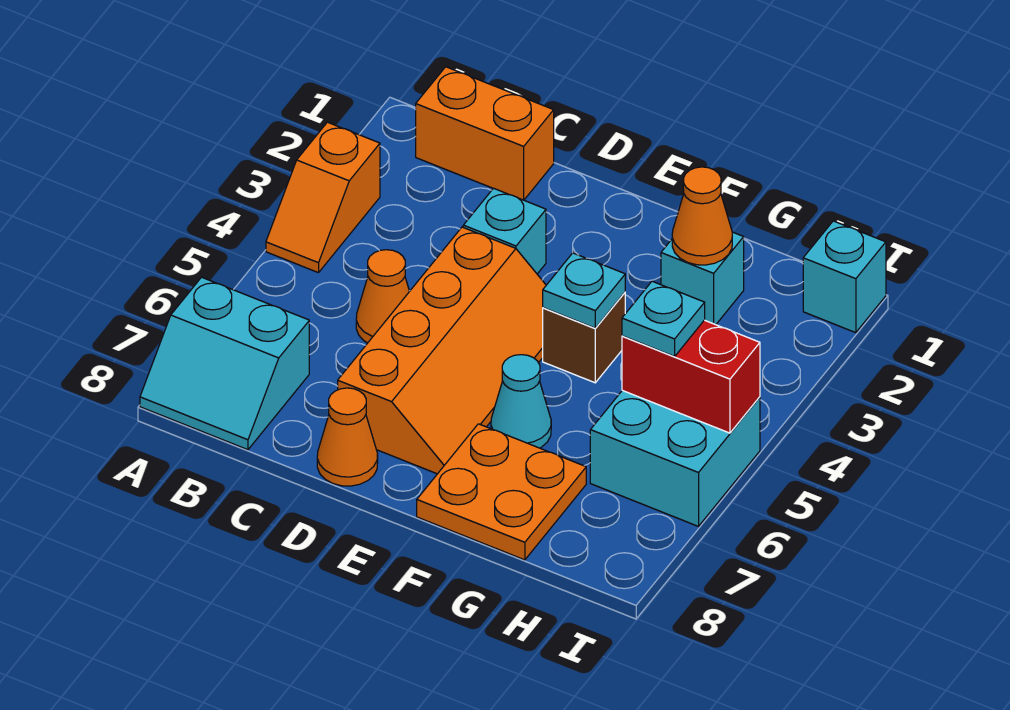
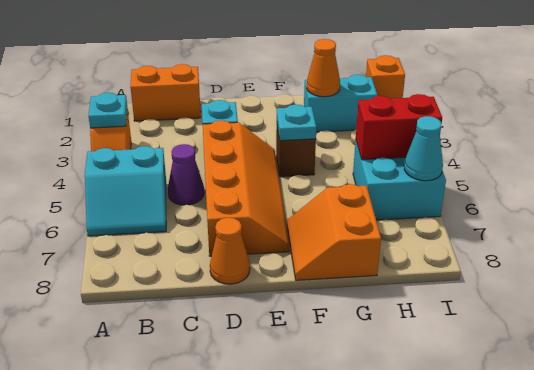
cyan 2x2 slope [140,277,309,450] -> cyan 2x2 slope moved to [85,146,166,236]
orange 1x1 cone [356,250,410,343] -> purple 1x1 cone [168,144,204,205]
cyan 1x1 cone [491,355,551,448] -> cyan 1x1 cone moved to [404,116,443,181]
orange 2x2 plate [417,424,586,560] -> orange 2x2 slope [287,184,381,280]
cyan 1x1 brick [661,232,744,325] -> cyan 1x2 brick [304,75,377,132]
cyan 1x1 plate [622,281,705,356] -> cyan 1x1 plate moved to [89,93,127,128]
cyan 1x1 brick [803,221,886,333] -> orange 1x1 brick [366,55,405,99]

